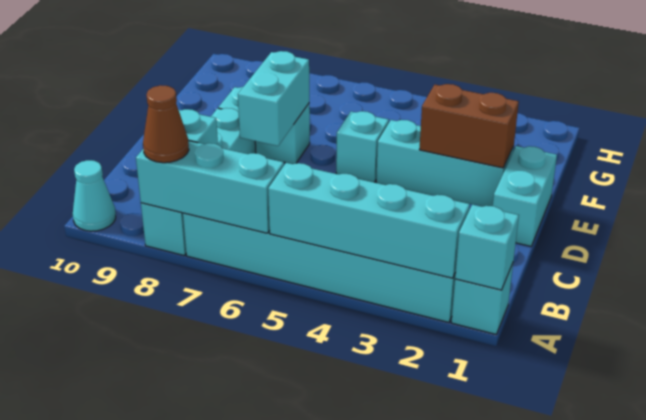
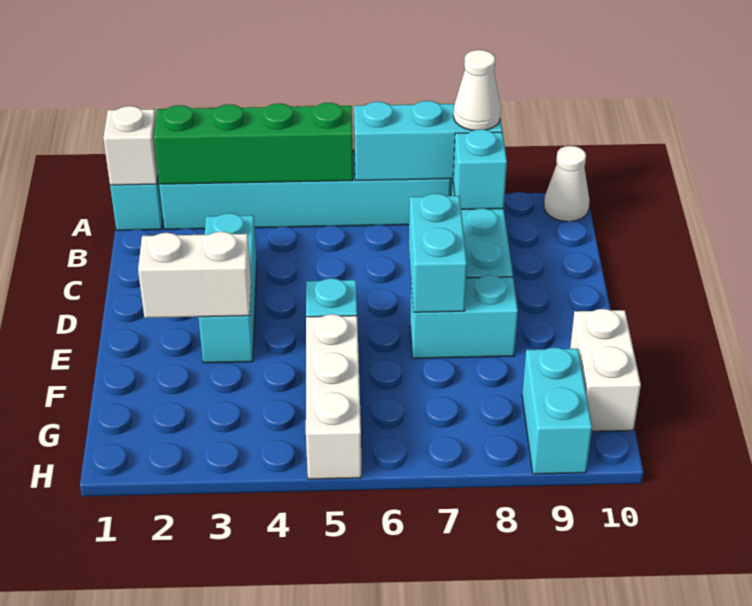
cyan 1x1 brick [455,204,519,290] -> white 1x1 brick [103,106,158,185]
cyan 1x4 brick [268,163,470,278] -> green 1x4 brick [154,103,353,184]
brown 1x1 cone [143,85,189,163] -> white 1x1 cone [453,50,501,130]
cyan 1x1 cone [73,160,116,231] -> white 1x1 cone [544,146,589,221]
cyan 1x2 brick [493,146,557,246] -> cyan 1x2 brick moved to [522,348,592,474]
cyan 1x3 brick [376,120,514,207] -> cyan 1x3 brick turned to [198,213,257,363]
brown 1x2 brick [419,84,519,168] -> white 1x2 brick [138,232,251,318]
none -> white 1x3 brick [306,314,361,479]
none -> white 1x2 brick [570,309,641,431]

